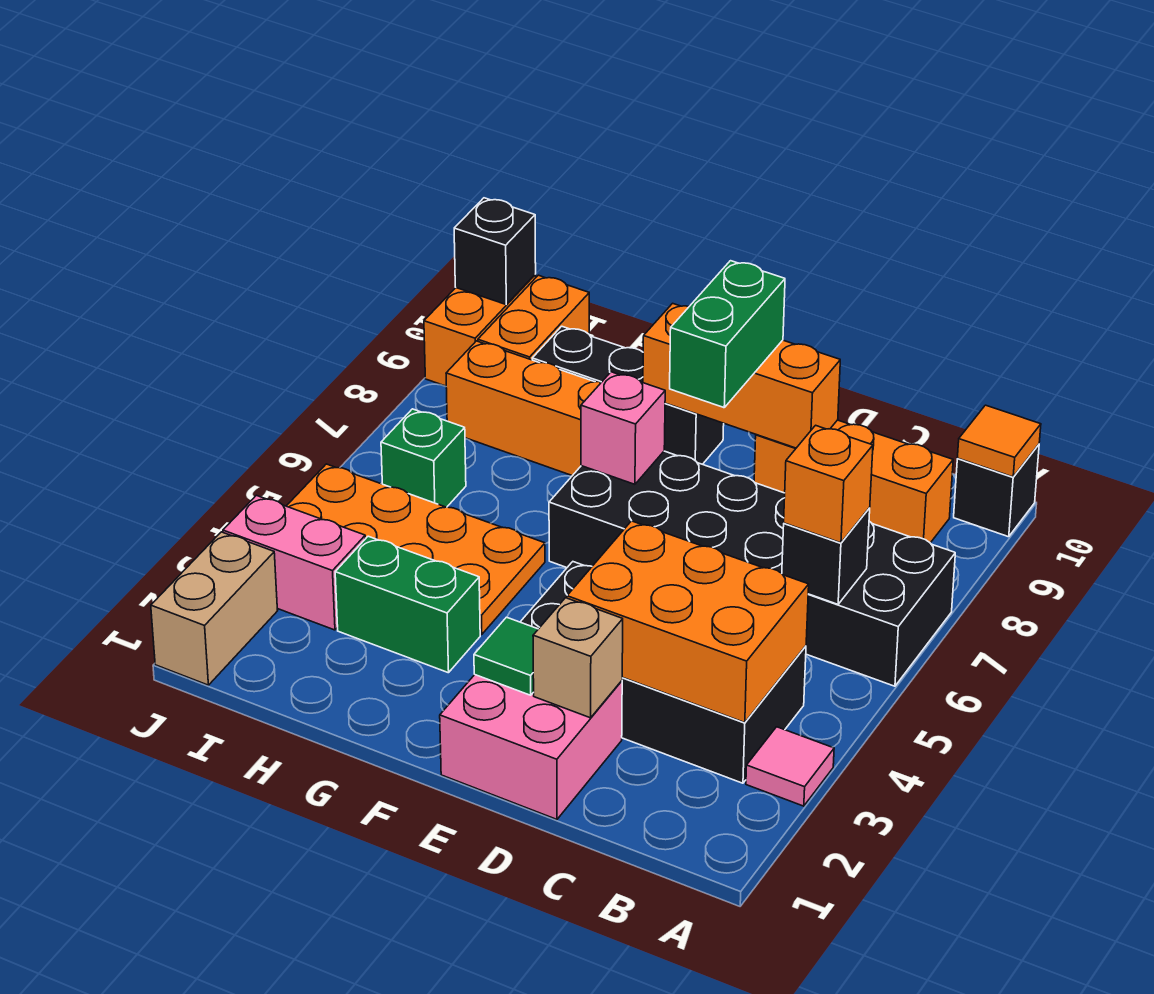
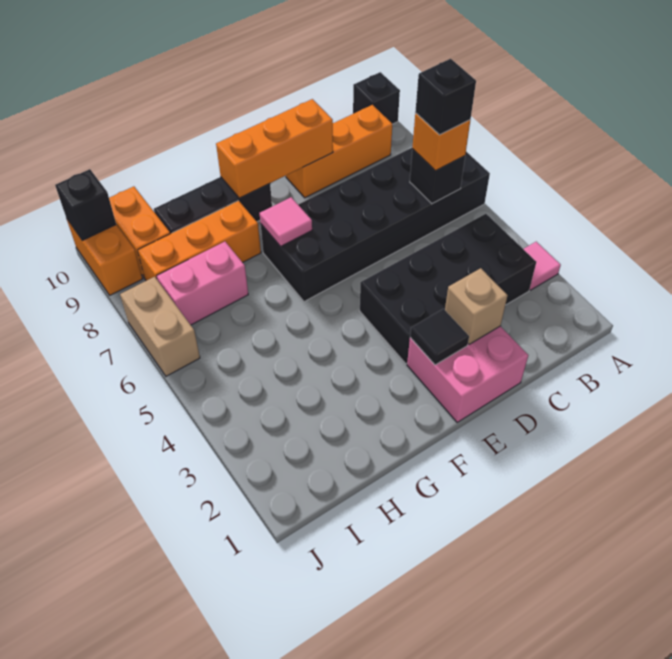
orange 1x1 tile [957,405,1041,477] -> none
orange 2x3 brick [567,521,809,723] -> none
none -> black 1x1 brick [415,59,476,135]
green 1x1 tile [474,617,538,695] -> black 1x1 tile [410,309,469,365]
green 1x2 brick [670,261,785,408] -> none
pink 1x1 brick [581,372,665,484] -> pink 1x1 tile [260,197,312,246]
green 1x2 brick [335,536,480,673] -> none
orange 2x4 plate [287,464,545,635] -> none
pink 1x2 brick [223,495,365,630] -> pink 1x2 brick moved to [157,242,248,325]
green 1x1 brick [381,409,466,507] -> none
tan 1x2 brick [151,532,278,685] -> tan 1x2 brick moved to [120,277,200,376]

